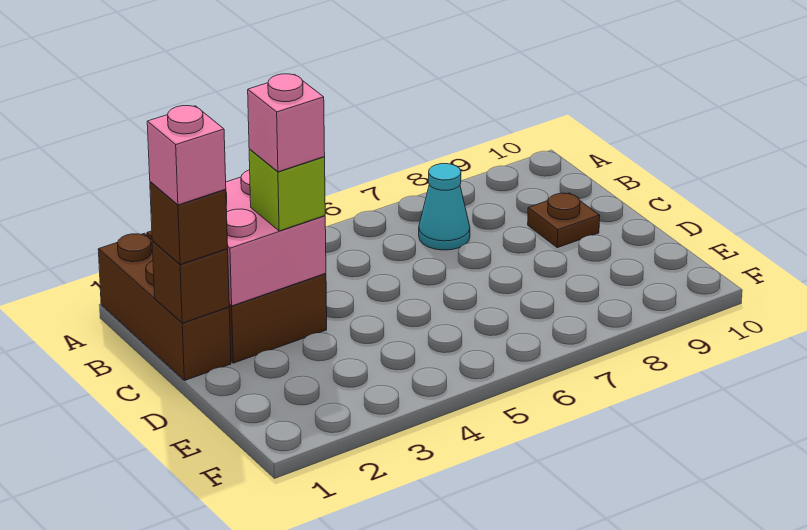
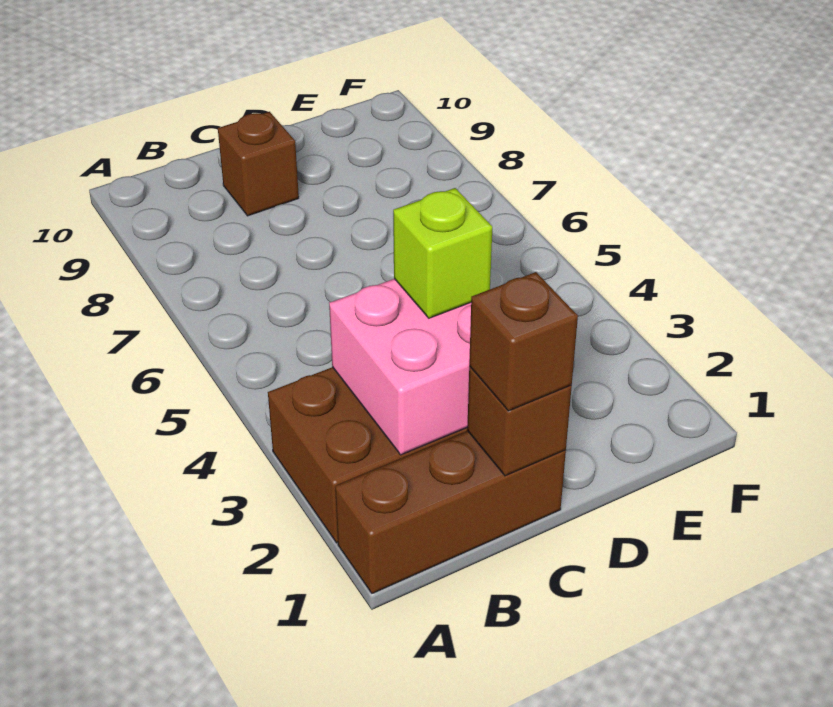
cyan 1x1 cone [419,164,470,250] -> none
pink 1x1 brick [147,106,226,205] -> none
pink 1x1 brick [248,74,325,172] -> none
brown 1x1 plate [528,193,600,248] -> brown 1x1 brick [218,112,299,216]

